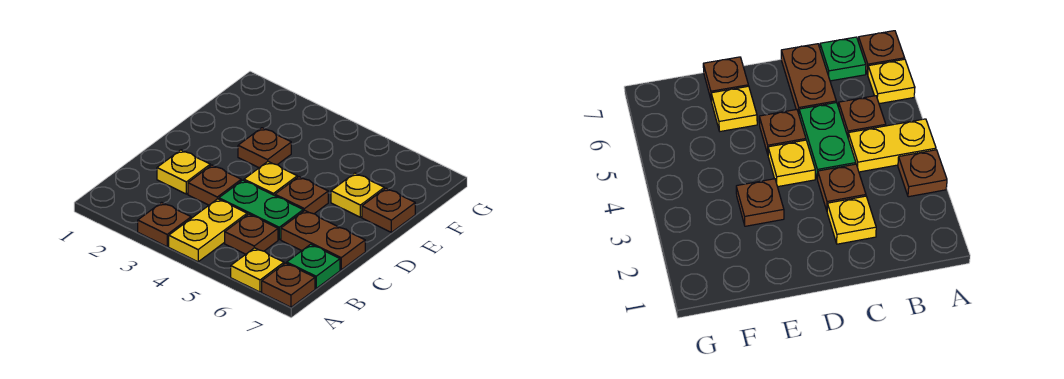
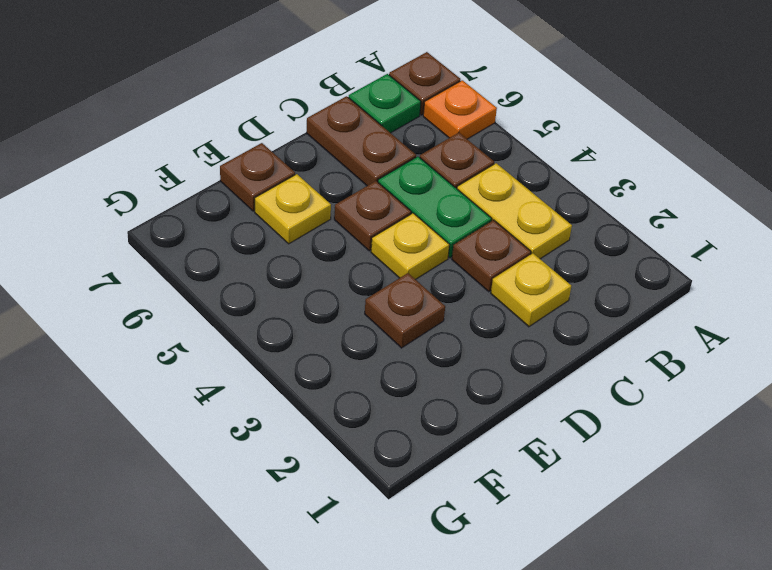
brown 1x1 plate [138,202,191,246] -> none
yellow 1x2 plate [169,199,247,262] -> yellow 1x2 plate turned to [457,163,572,259]
yellow 1x1 plate [231,248,284,292] -> orange 1x1 plate [423,80,497,139]

